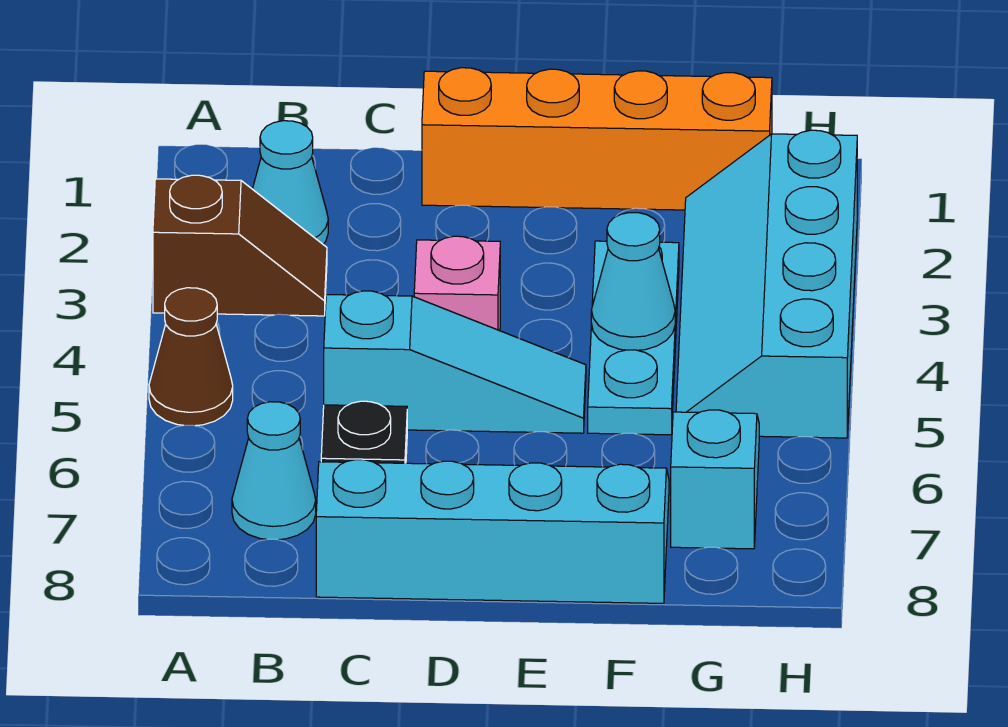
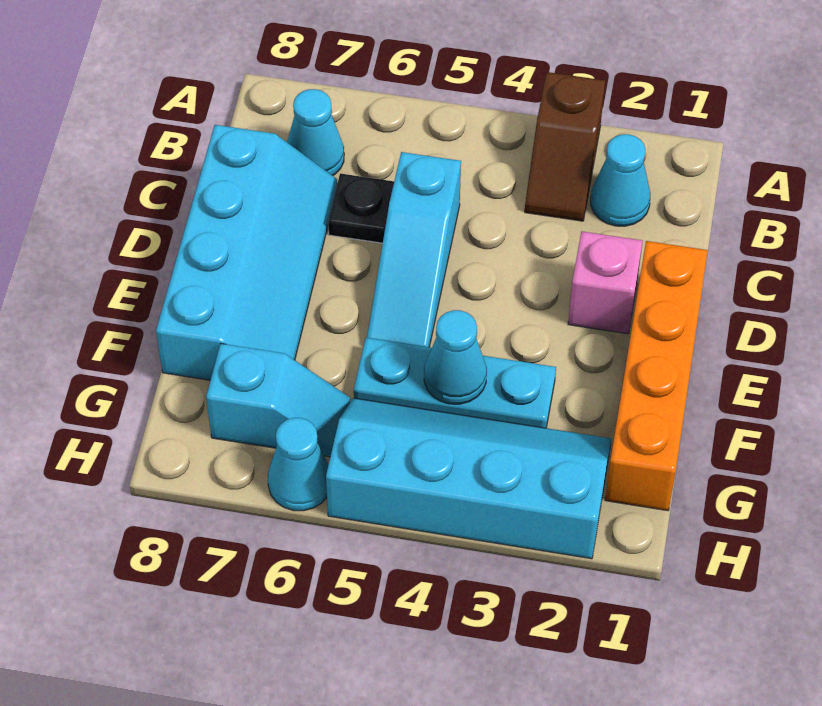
brown 1x1 cone [149,288,233,426] -> none
pink 1x1 brick [414,236,500,331] -> pink 1x1 brick moved to [568,231,643,334]
none -> cyan 1x1 cone [268,418,329,511]

